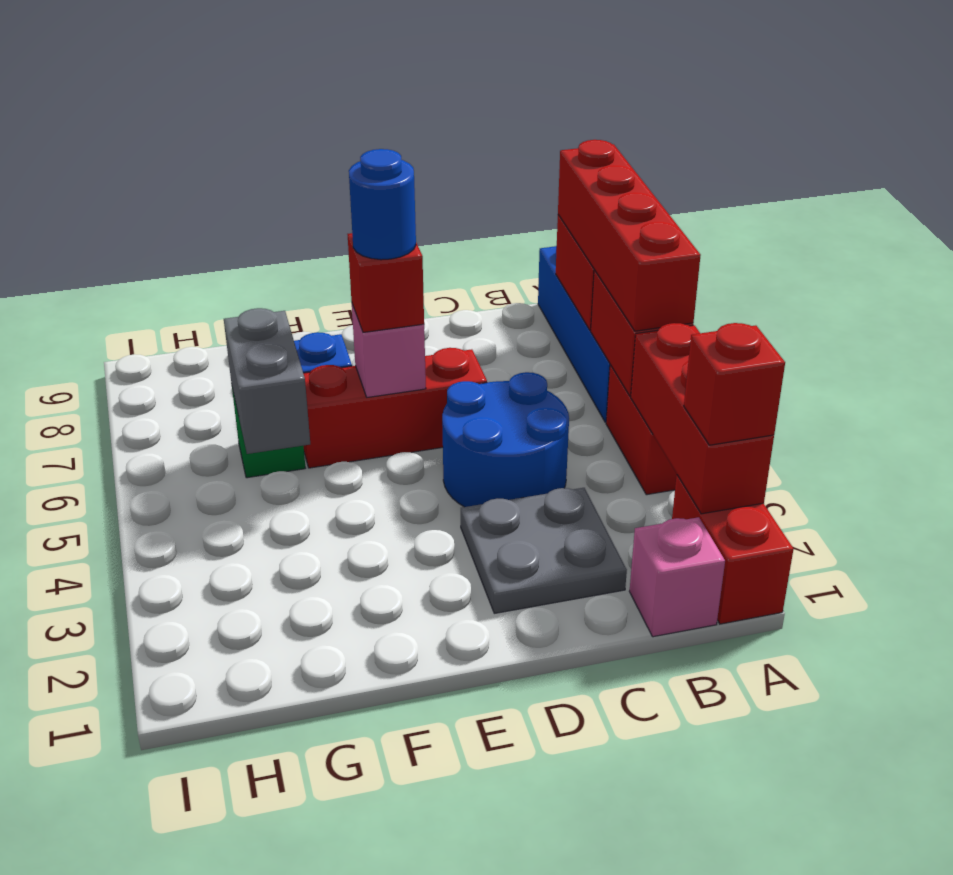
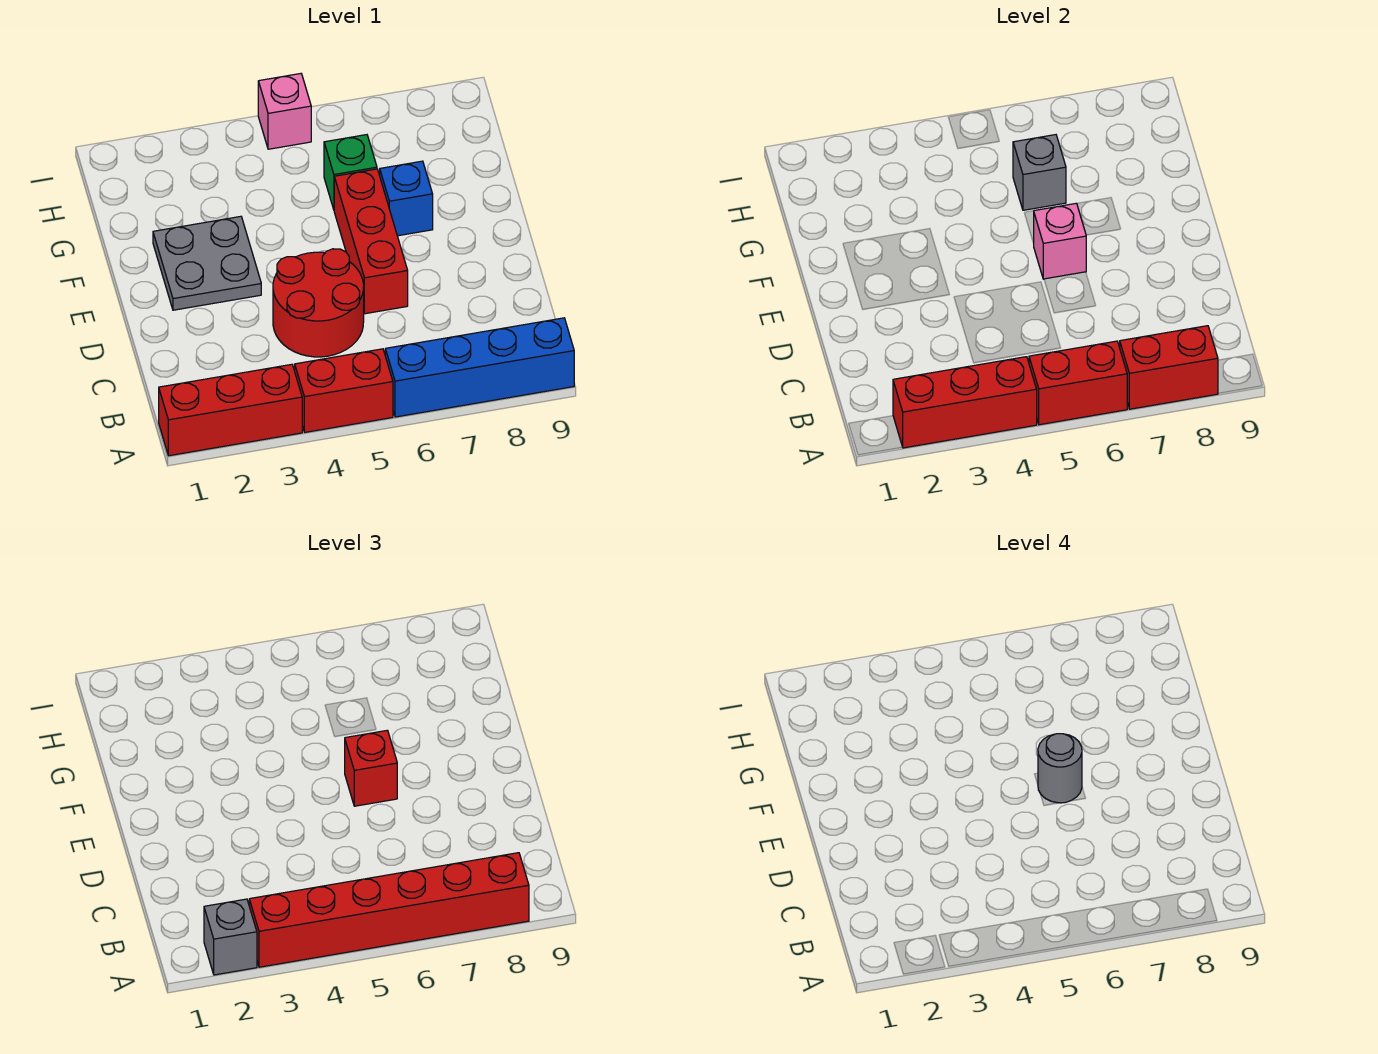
red 1x2 brick [672,475,793,624] -> red 1x3 brick [159,364,302,456]
red 1x1 brick [684,323,785,445] -> grey 1x1 brick [204,899,257,975]
red 1x4 brick [558,140,701,331] -> red 1x6 brick [249,853,529,967]
pink 1x1 brick [629,517,725,637] -> pink 1x1 brick moved to [258,74,311,149]
grey 2x2 plate [461,488,627,613] -> grey 2x2 plate moved to [153,216,261,310]
blue 2x2 round brick [442,372,569,507] -> red 2x2 round brick [273,249,364,357]
blue 1x1 round brick [349,149,416,260] -> grey 1x1 round brick [1038,734,1082,803]
grey 1x2 brick [224,308,310,454] -> grey 1x1 brick [1013,135,1066,210]

